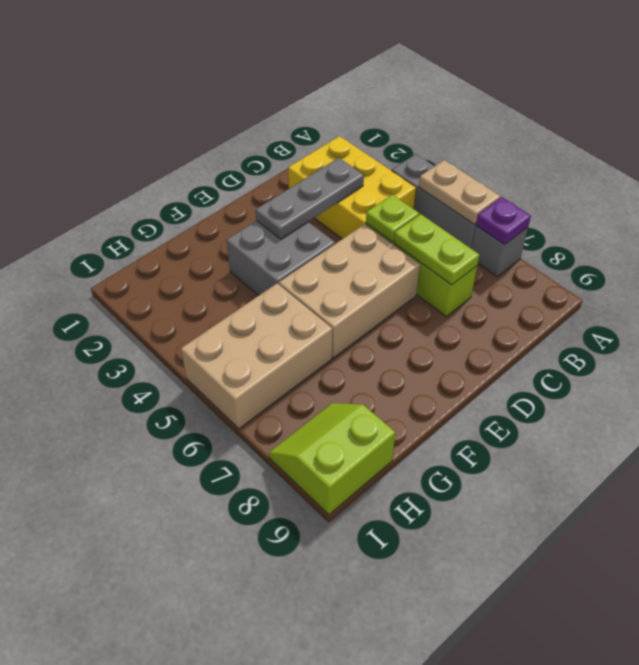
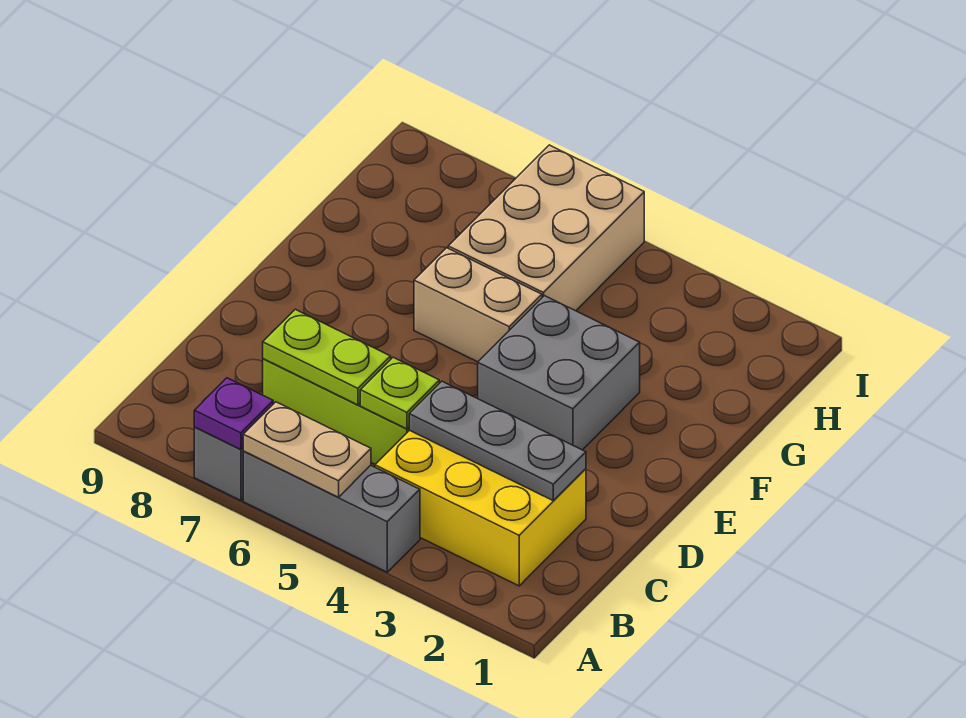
grey 1x3 plate [256,158,364,239] -> grey 1x3 plate turned to [409,381,586,500]
tan 2x3 brick [279,224,420,358] -> tan 1x2 brick [414,248,542,362]
lime 2x2 slope [269,403,395,515] -> none

